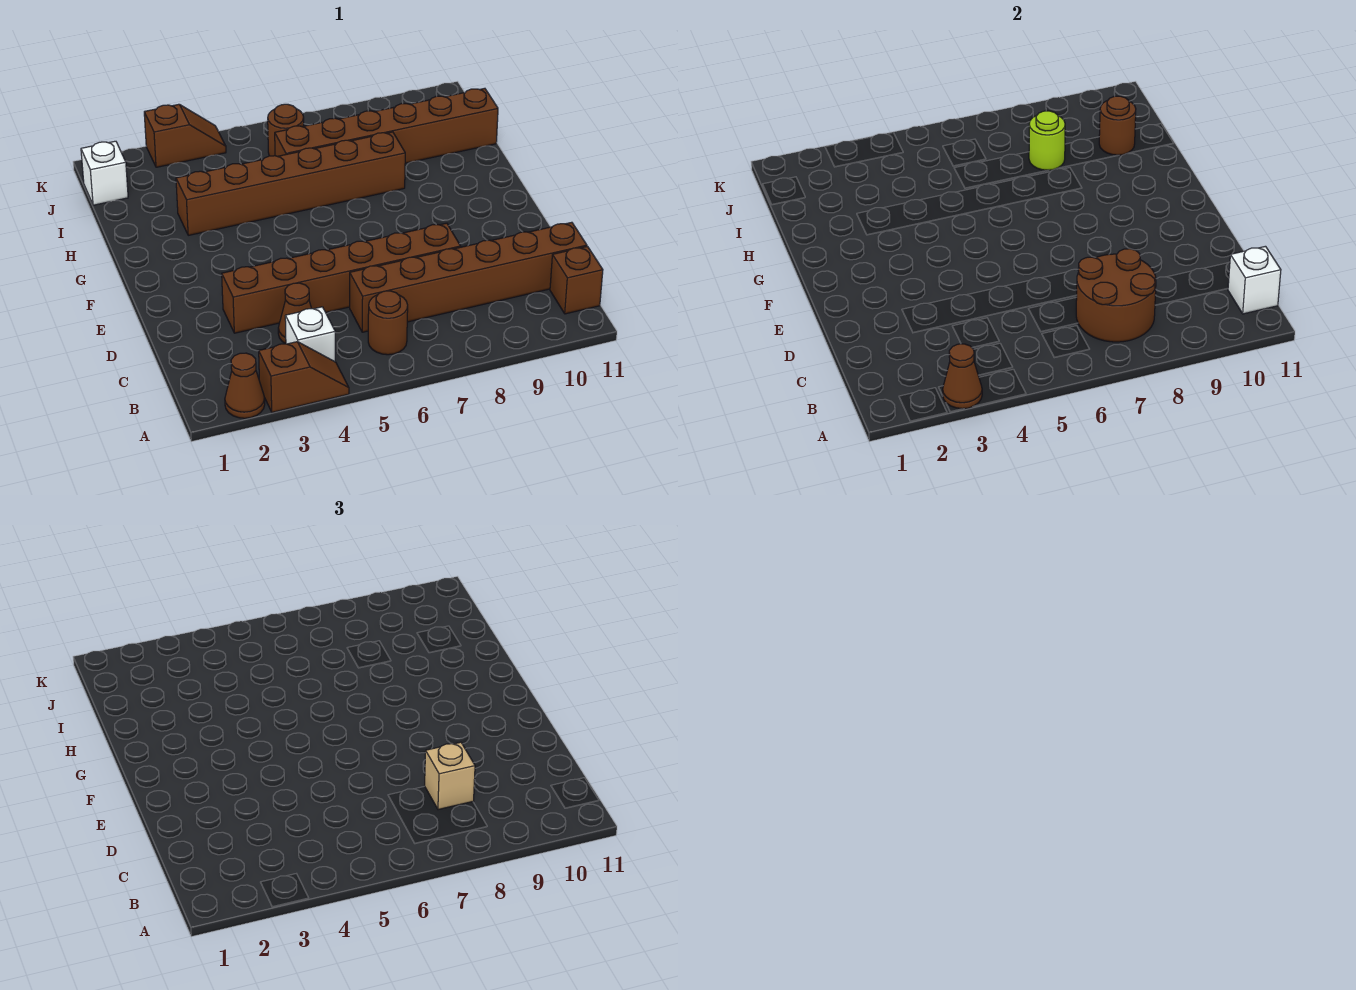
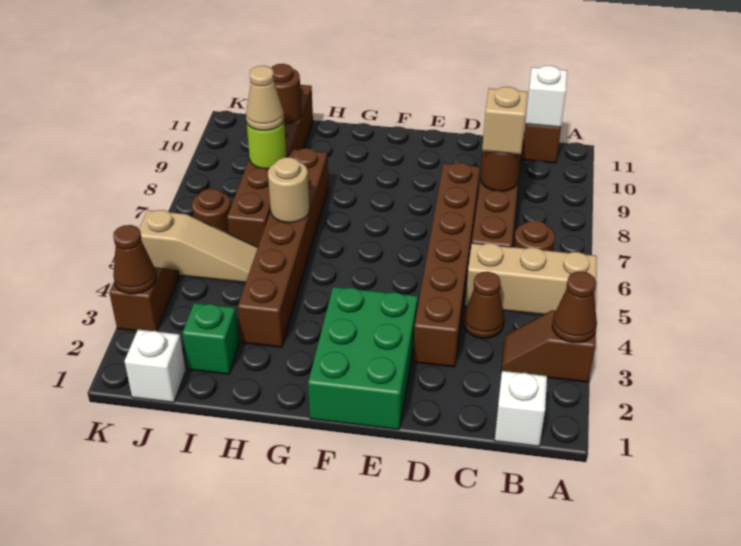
brown 1x1 cone [225,353,265,418] -> brown 1x1 cone moved to [113,225,156,294]
brown 1x2 slope [259,342,349,412] -> brown 1x2 slope turned to [501,310,596,382]
none -> tan 1x3 brick [465,243,597,315]
white 1x1 brick [285,307,335,362] -> white 1x1 brick moved to [495,371,547,447]
brown 2x2 round brick [1076,249,1156,342] -> brown 1x1 round brick [481,151,521,191]
none -> green 2x3 brick [308,287,418,430]
none -> tan 1x1 round brick [268,157,309,223]
none -> green 1x1 brick [183,303,239,374]
none -> tan 1x3 slope [139,210,258,283]
none -> tan 1x1 cone [246,66,284,131]

